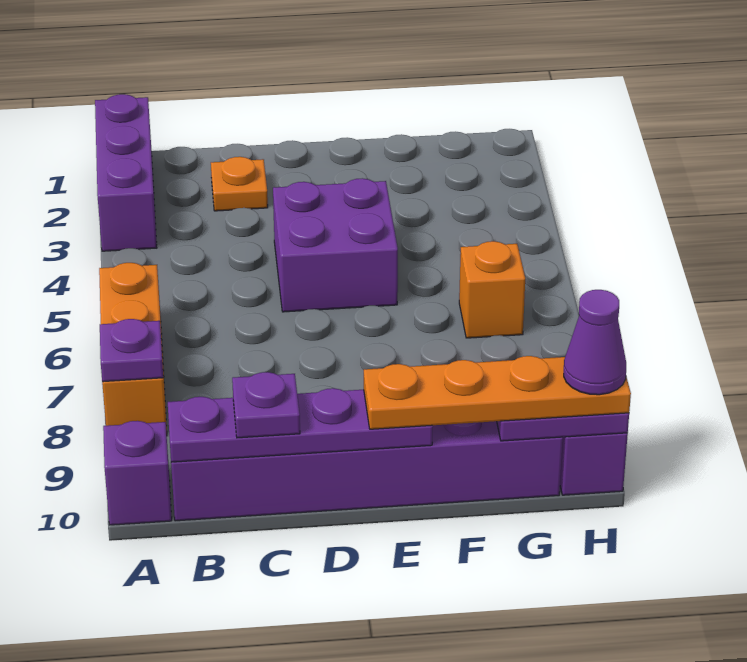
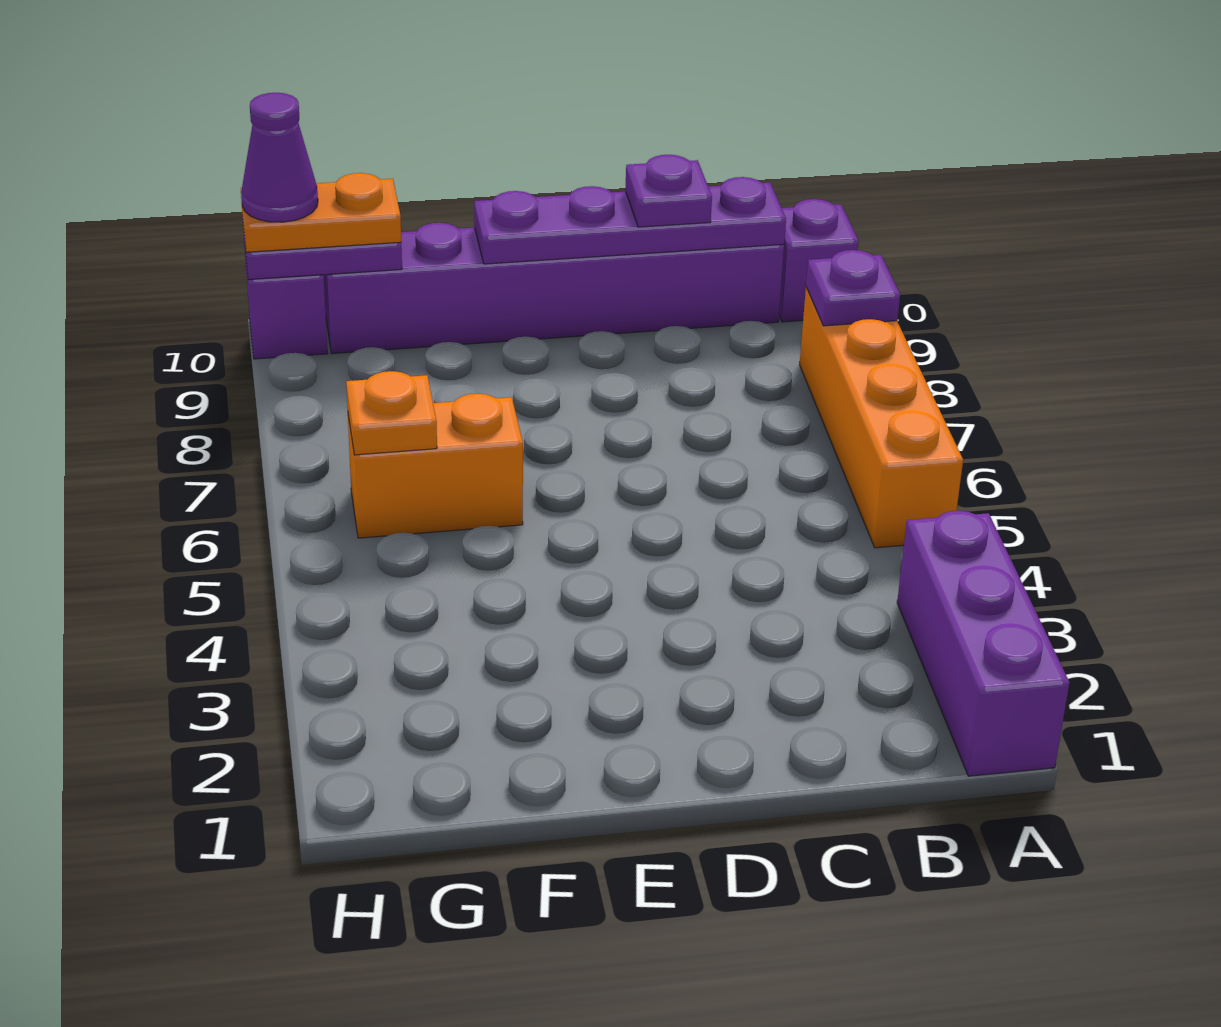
orange 1x3 brick [99,263,167,435] -> orange 1x4 brick [800,288,963,548]
orange 1x1 plate [211,157,268,211] -> orange 1x1 plate moved to [346,371,437,455]
purple 2x2 brick [273,178,398,312] -> none
orange 1x4 plate [364,356,631,429] -> orange 1x2 plate [240,173,401,252]
orange 1x1 brick [459,241,525,338] -> orange 1x2 brick [348,394,523,538]

